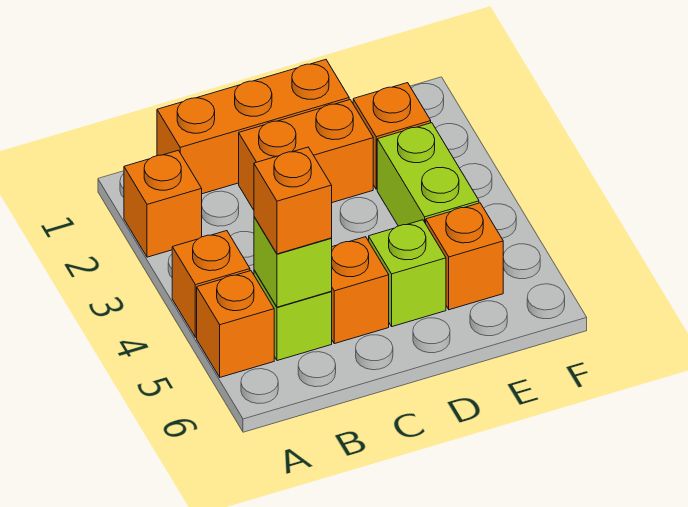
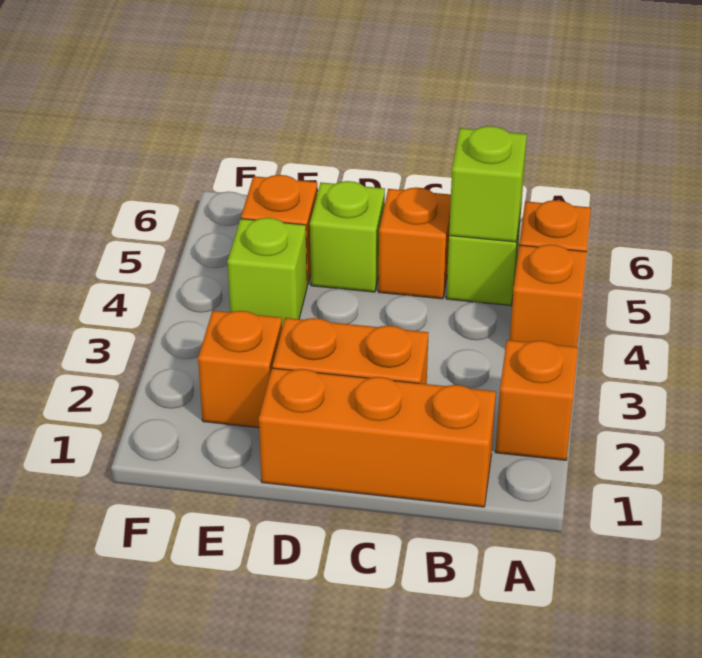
orange 1x1 brick [254,147,332,254] -> none
lime 1x2 brick [377,123,479,226] -> lime 1x1 brick [227,218,307,327]

